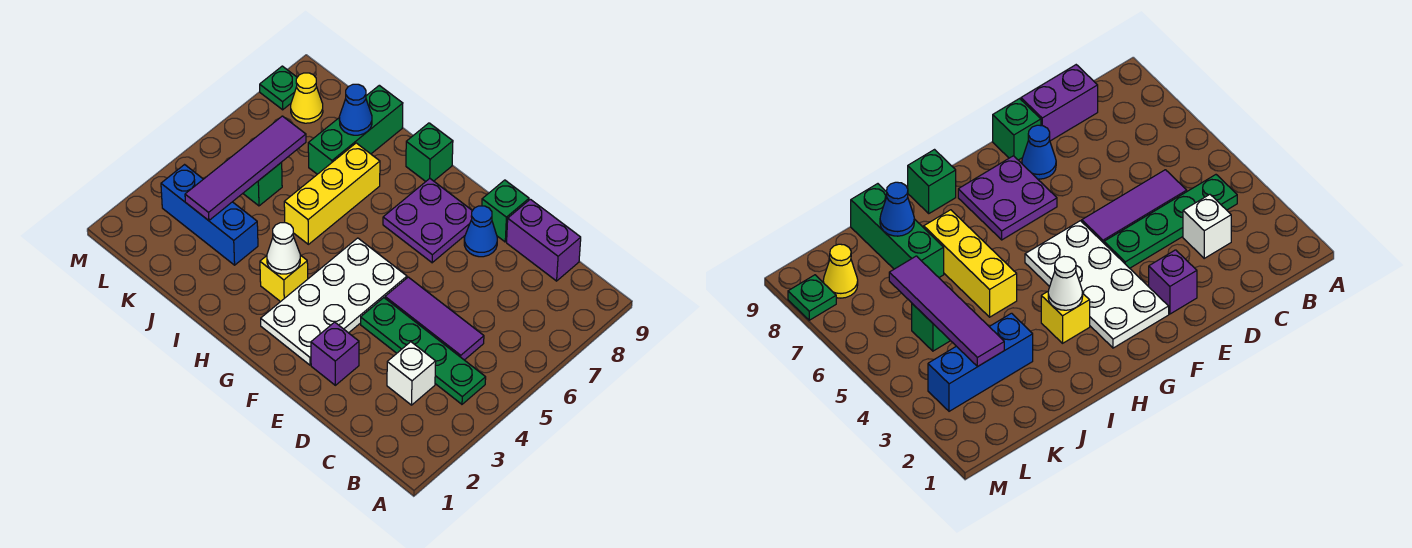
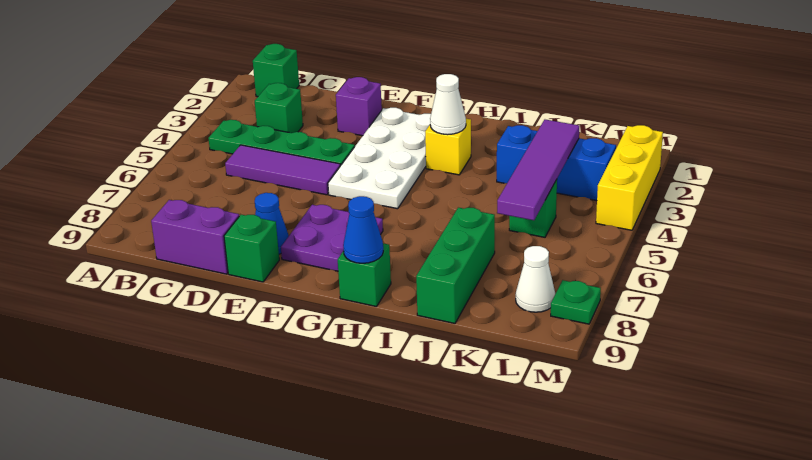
none -> green 1x1 brick [253,44,299,97]
white 1x1 brick [387,342,436,405] -> green 1x1 brick [255,83,303,133]
yellow 1x3 brick [284,143,380,244] -> yellow 1x3 brick moved to [596,125,663,230]
blue 1x1 cone [339,84,372,135] -> blue 1x1 cone moved to [343,196,383,263]
yellow 1x1 cone [291,73,323,123] -> white 1x1 cone [516,246,555,312]

